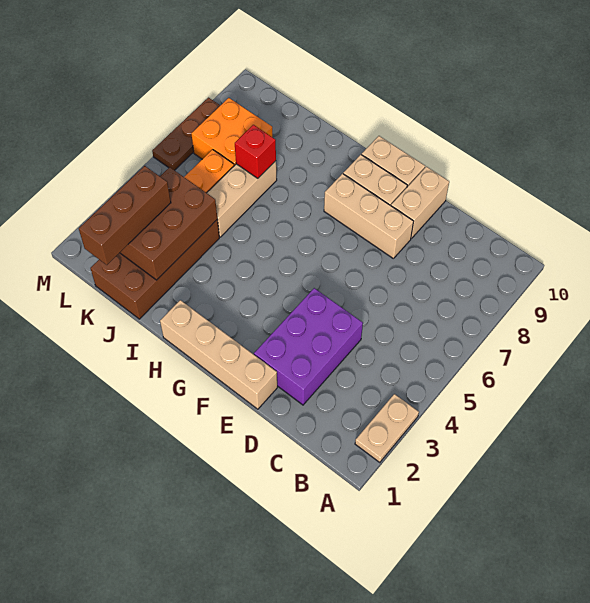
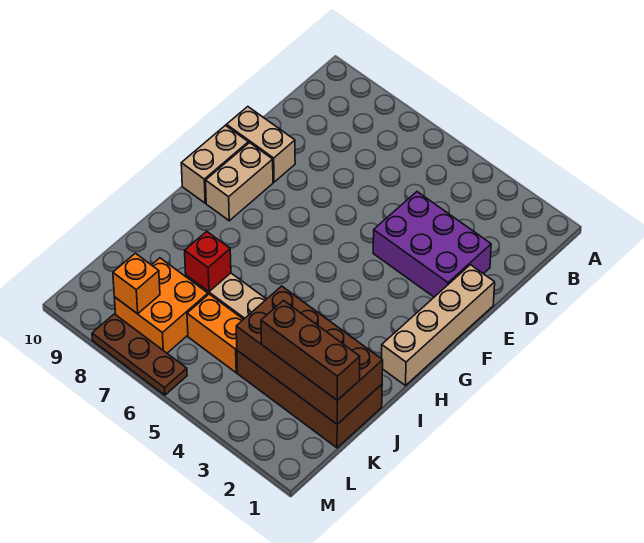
tan 1x2 plate [355,394,419,463] -> none
tan 1x3 brick [324,174,414,259] -> none
brown 2x3 brick [120,167,217,280] -> brown 2x4 brick [236,286,383,424]
none -> orange 1x1 brick [113,253,160,314]

